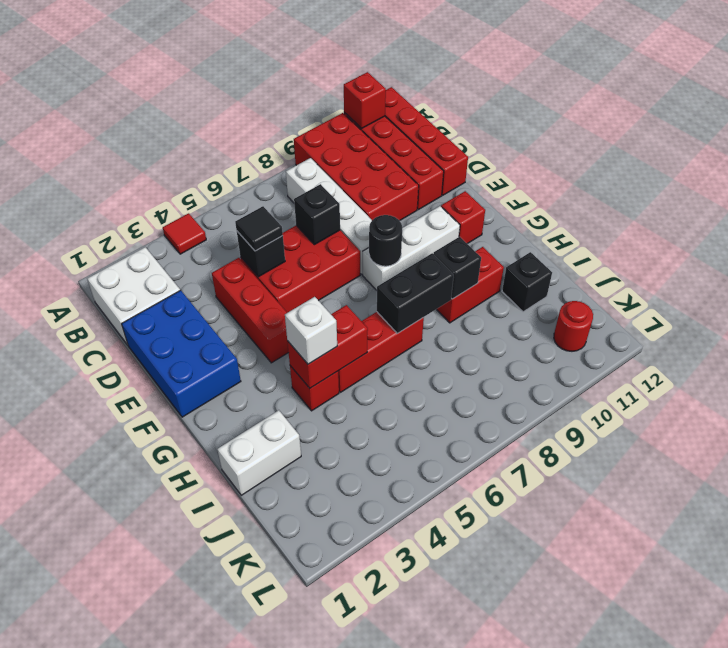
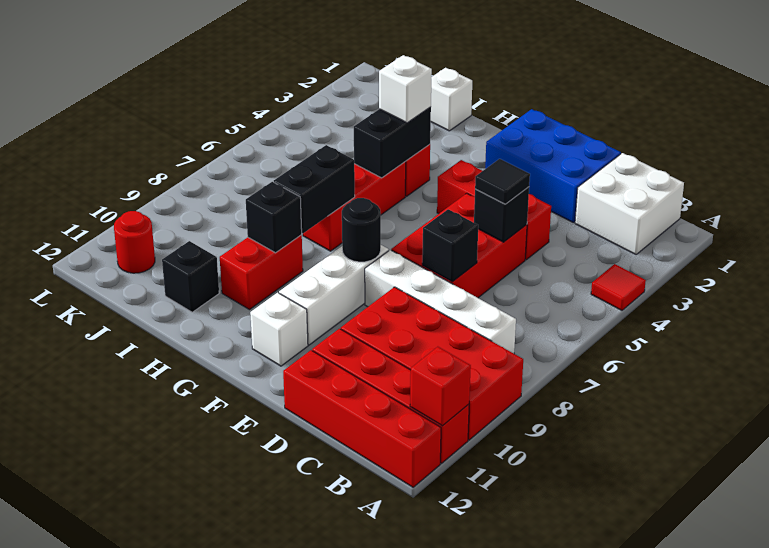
red 1x1 brick [441,191,485,244] -> white 1x1 brick [250,293,308,366]
red 1x2 brick [287,305,368,388] -> black 1x2 brick [354,107,431,178]
white 1x2 brick [217,410,301,495] -> white 1x1 brick [431,68,472,131]

